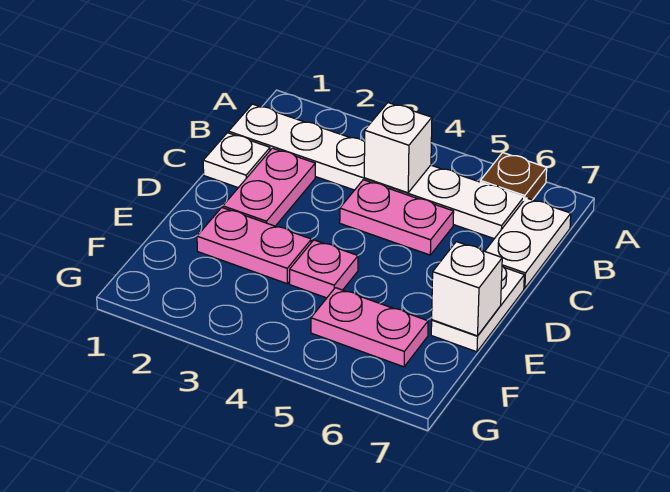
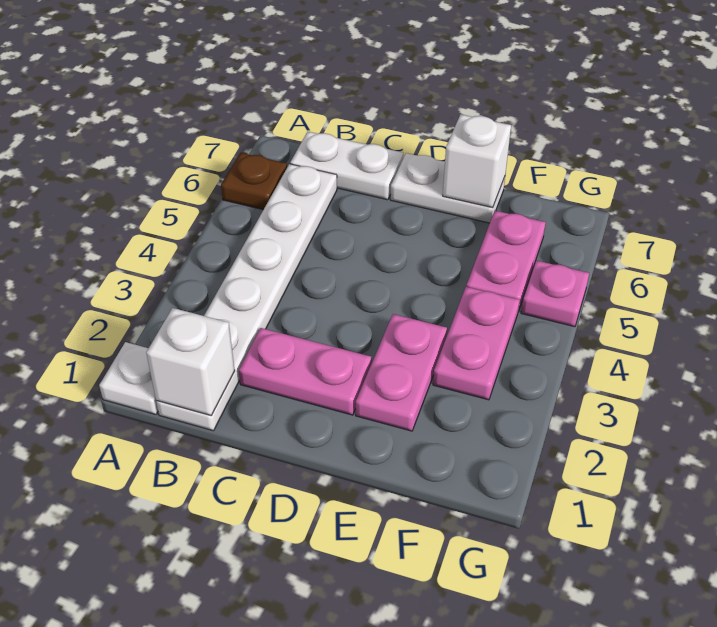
white 1x1 brick [364,103,432,193] -> white 1x1 brick moved to [146,308,235,415]
white 1x1 plate [203,133,270,188] -> white 1x1 plate moved to [99,342,158,414]
pink 1x2 plate [340,180,454,255] -> pink 1x2 plate moved to [433,287,520,400]
pink 1x1 plate [290,240,358,298] -> pink 1x1 plate moved to [521,261,589,327]

